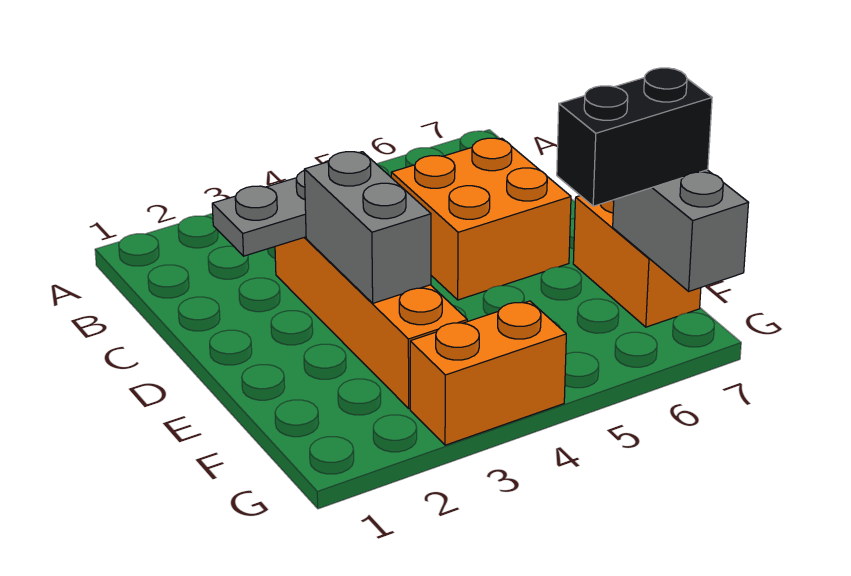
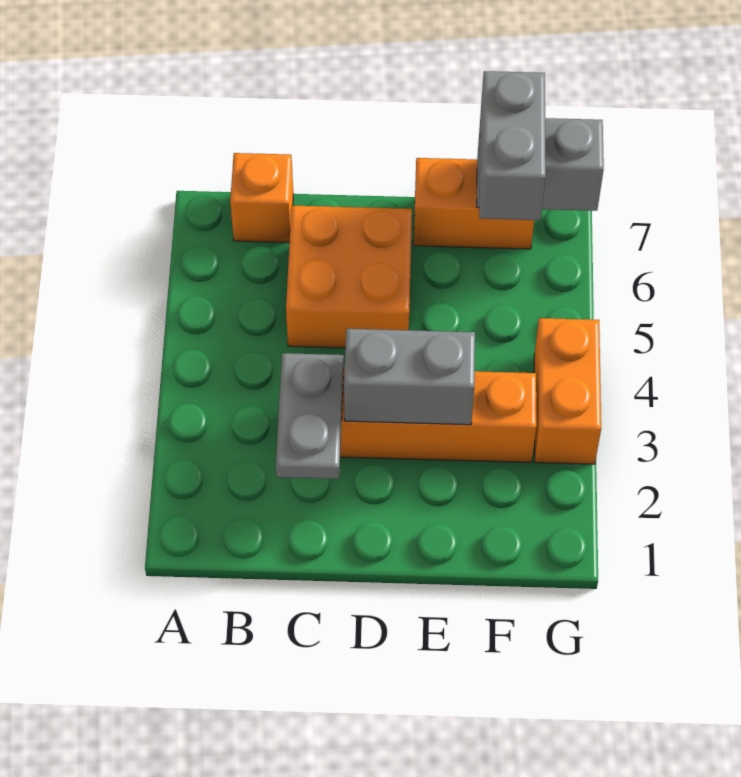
none -> orange 1x1 brick [230,153,293,243]
black 1x2 brick [557,68,712,206] -> grey 1x2 brick [479,71,546,220]

